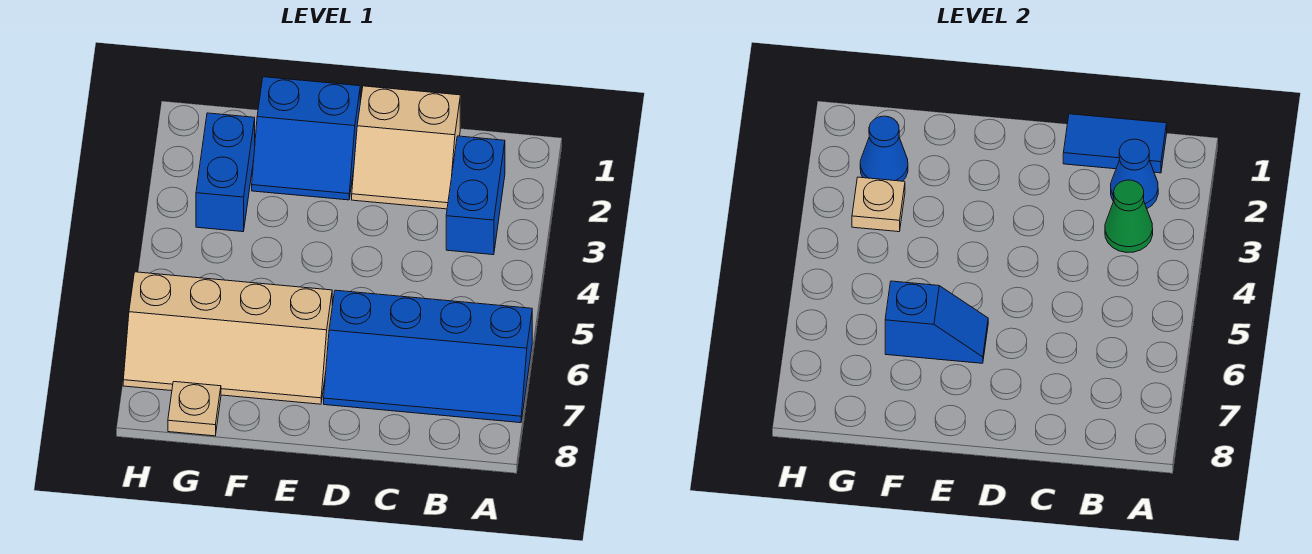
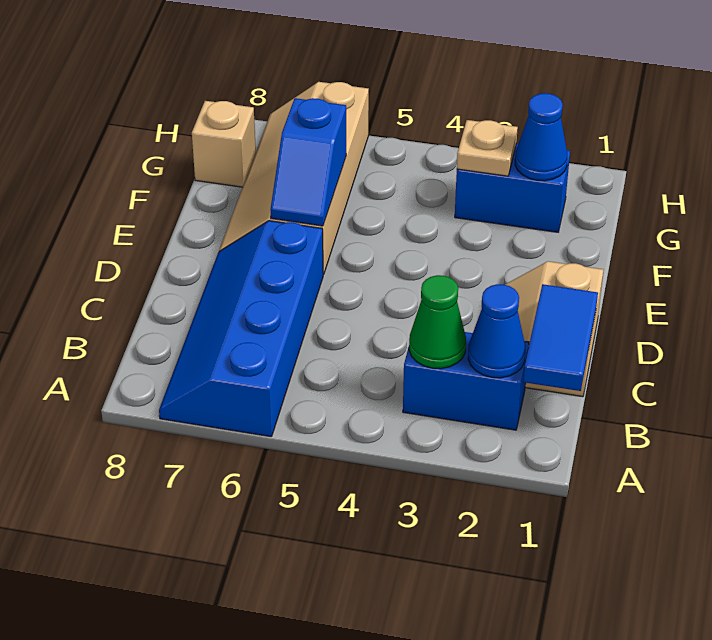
blue 2x2 slope [252,77,360,200] -> none
tan 1x1 plate [168,382,221,436] -> tan 1x1 brick [192,101,256,187]

